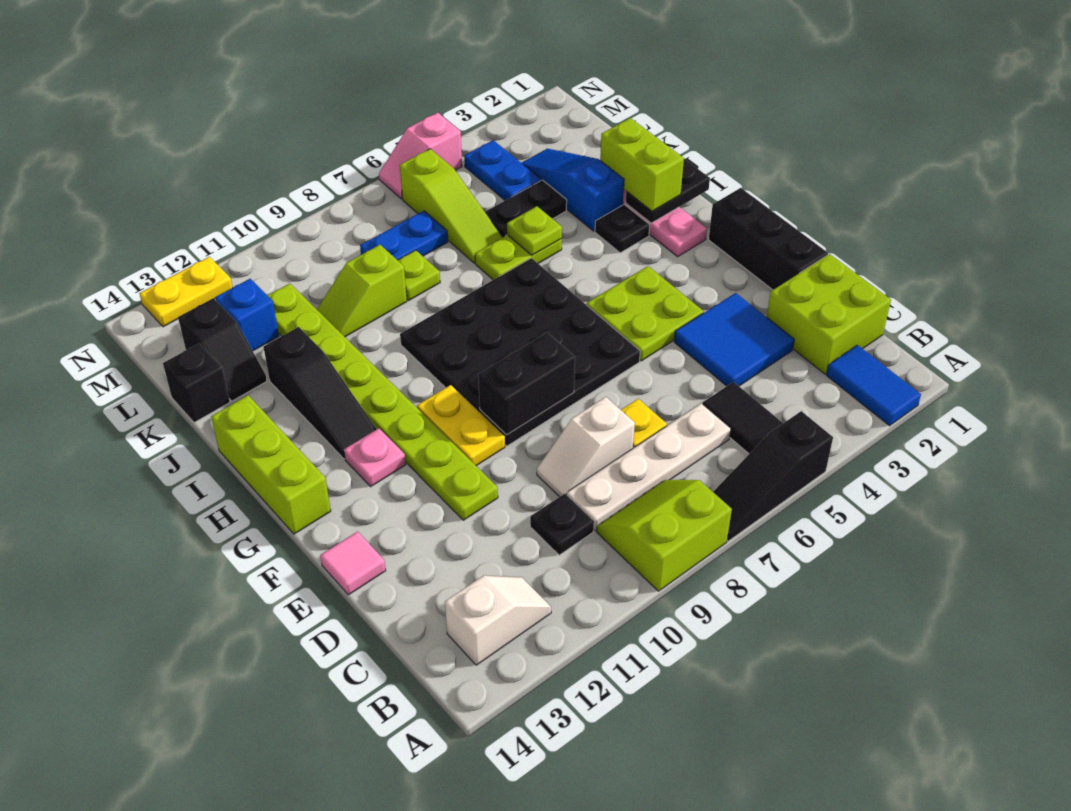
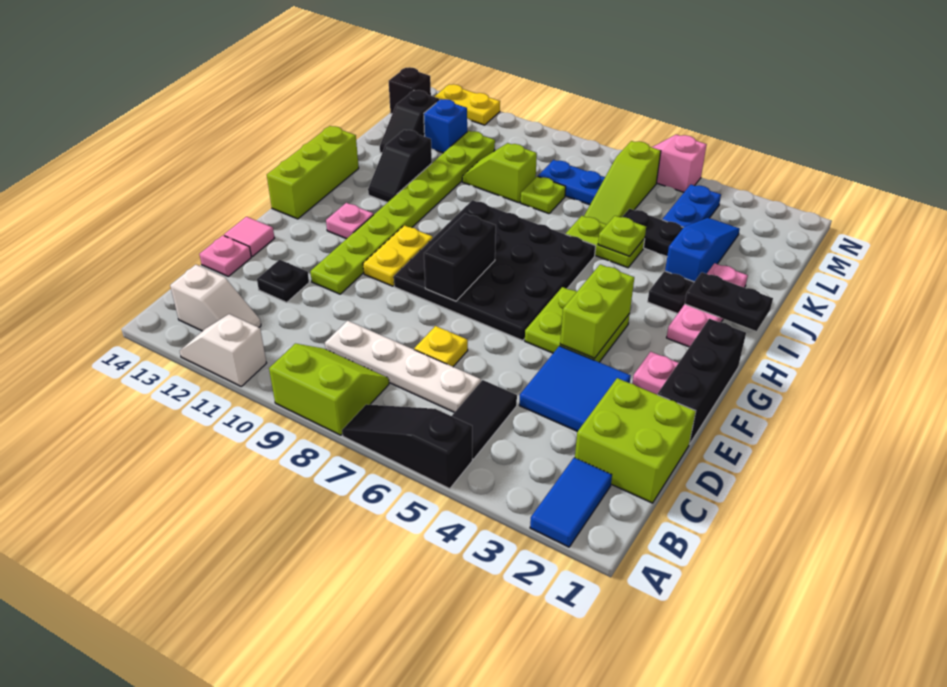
black 1x1 plate [530,494,594,555] -> black 1x1 plate moved to [257,260,309,302]
white 1x2 slope [537,397,635,497] -> white 1x2 slope moved to [180,314,266,386]
none -> pink 1x1 plate [199,235,251,276]
none -> pink 1x1 plate [632,352,678,395]
black 1x2 brick [478,333,575,435] -> black 1x2 brick turned to [424,214,496,301]
black 1x3 slope [263,327,377,459] -> black 1x2 slope [368,130,432,203]
lime 1x2 brick [600,118,684,211] -> lime 1x2 brick moved to [560,264,634,358]
black 1x1 brick [163,343,230,422] -> black 1x1 brick moved to [389,67,431,114]

